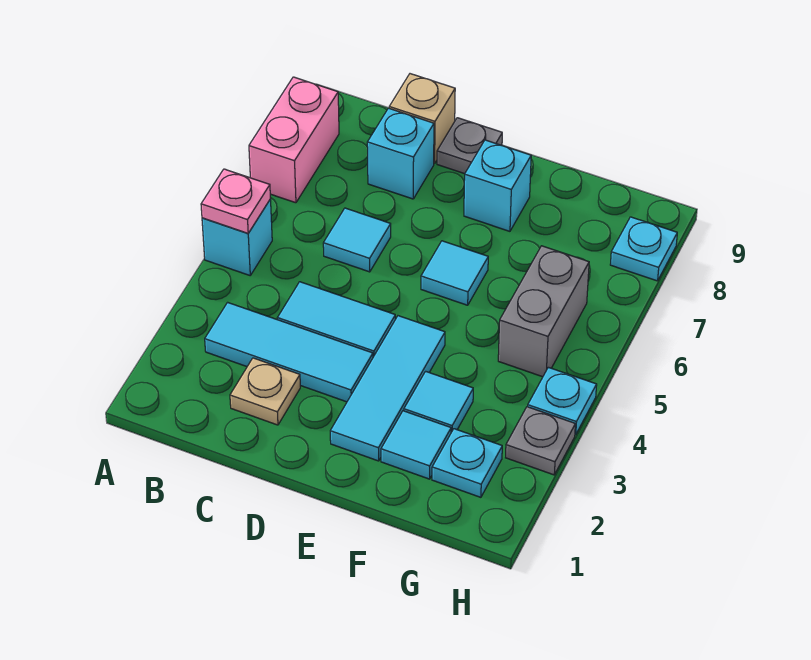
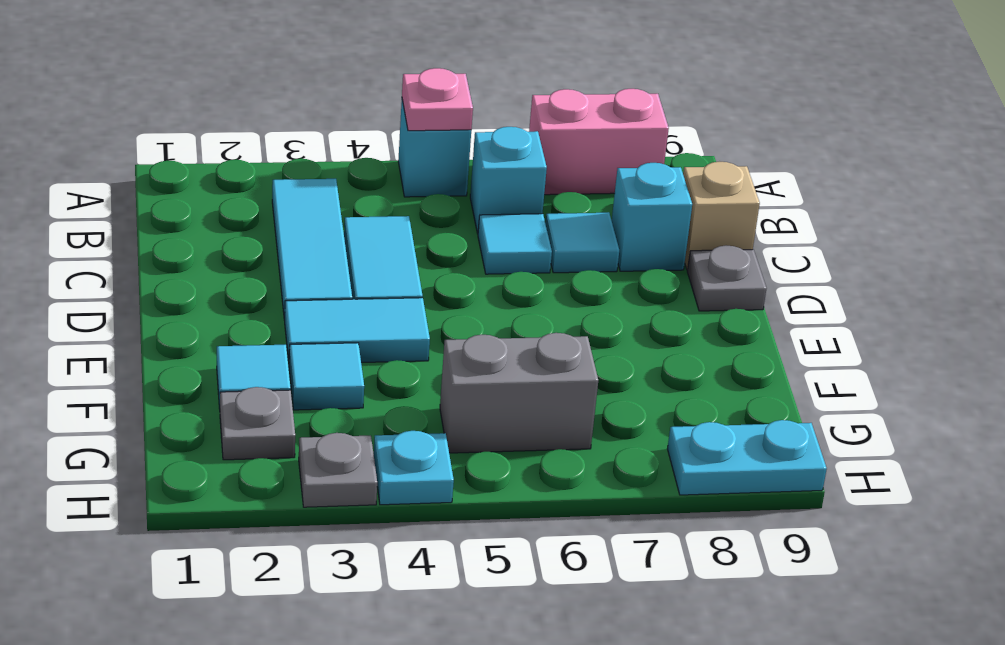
tan 1x1 plate [230,358,300,425] -> none
cyan 1x3 tile [330,316,445,461] -> cyan 1x2 tile [285,298,430,363]
cyan 1x1 tile [421,241,488,305] -> cyan 1x1 tile moved to [545,213,619,273]
cyan 1x1 brick [464,140,531,231] -> cyan 1x1 brick moved to [470,127,547,234]
cyan 1x1 plate [432,429,502,497] -> grey 1x1 plate [220,387,295,460]
cyan 1x1 plate [610,217,677,281] -> cyan 1x2 plate [667,420,827,495]

